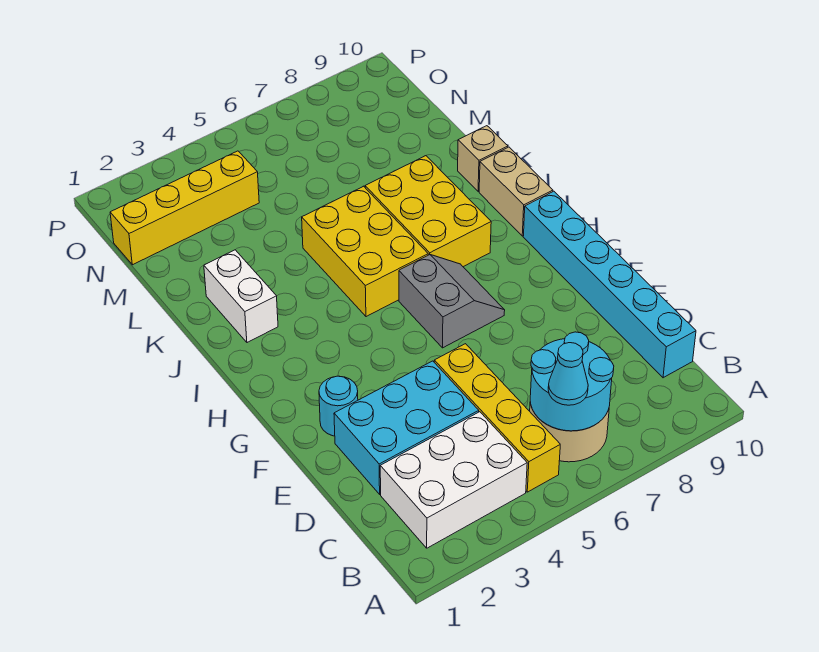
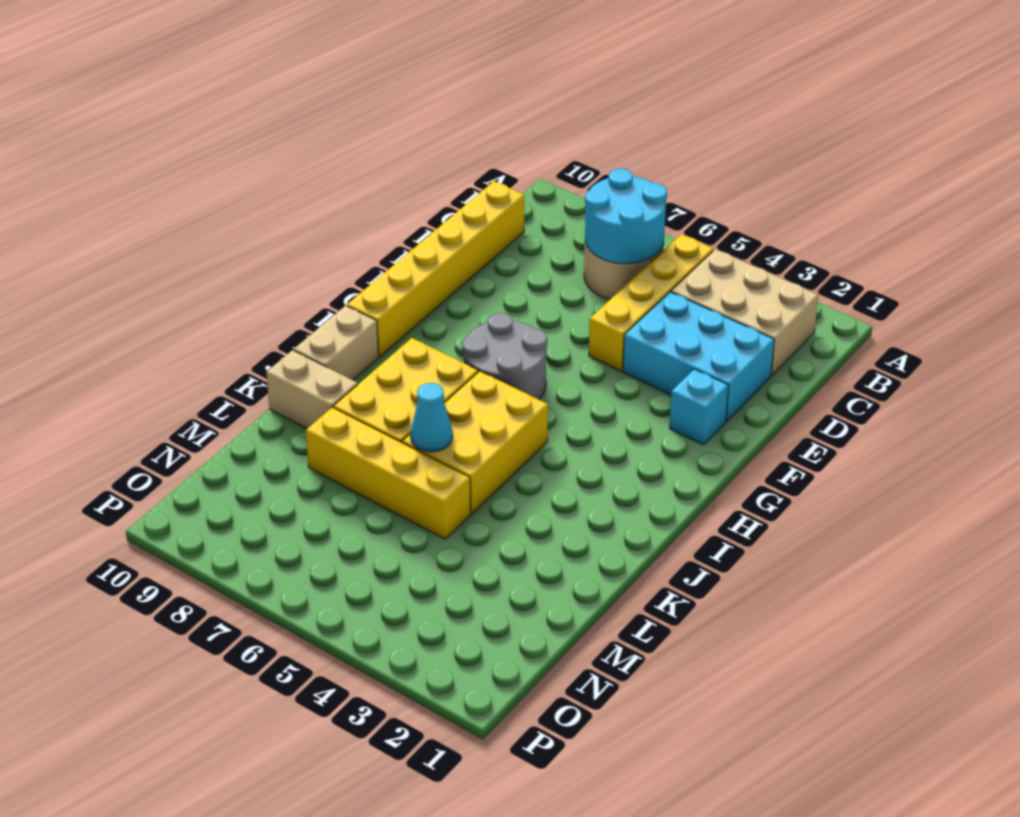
white 2x3 brick [380,412,527,548] -> tan 2x3 brick [671,249,818,375]
cyan 1x1 cone [548,343,588,405] -> cyan 1x1 cone moved to [411,383,453,452]
cyan 1x6 brick [523,191,696,378] -> yellow 1x6 brick [347,181,524,357]
cyan 1x1 round brick [319,376,358,436] -> cyan 1x1 brick [670,369,728,445]
grey 2x2 slope [399,255,505,348] -> grey 2x2 round brick [462,313,547,400]
white 1x2 brick [204,250,278,343] -> none
tan 1x1 brick [458,126,508,191] -> tan 1x2 brick [267,350,358,429]
yellow 1x4 brick [110,151,259,265] -> yellow 1x4 brick moved to [306,407,471,539]

